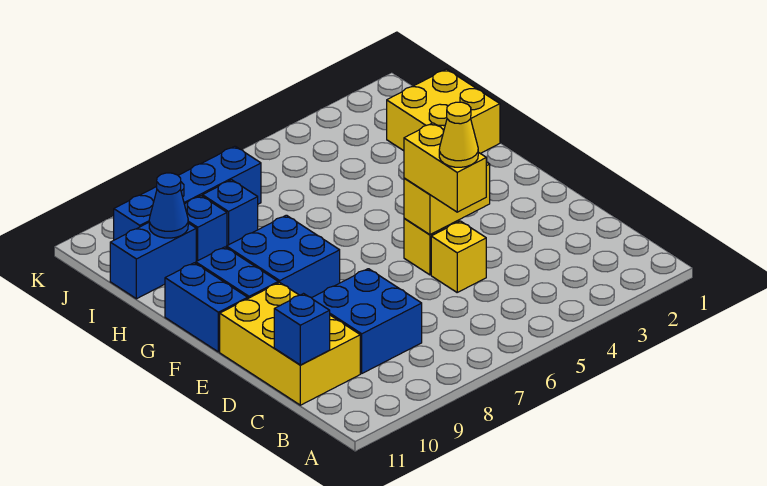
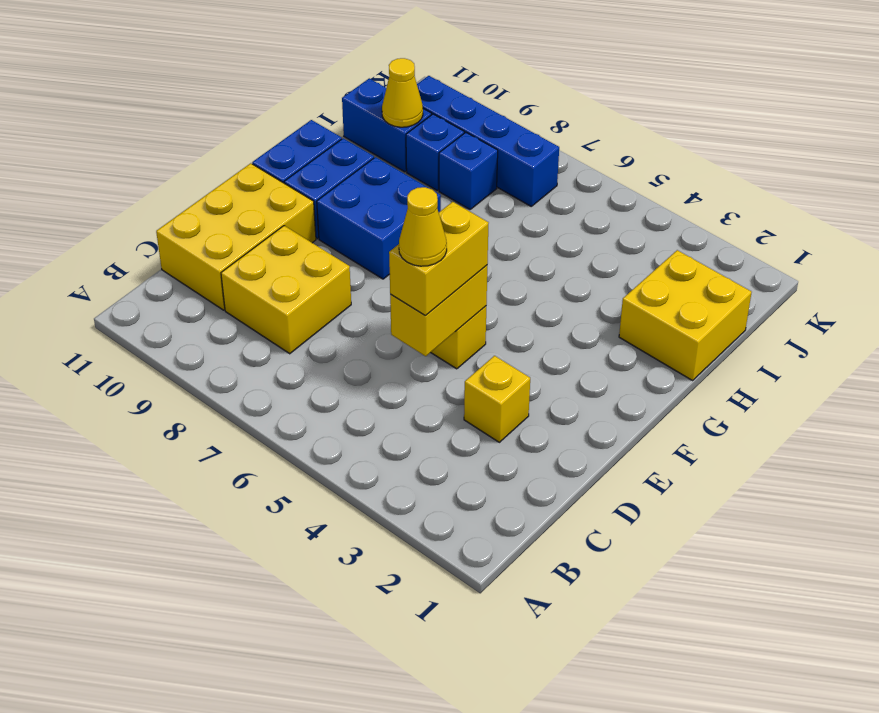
blue 2x2 brick [312,269,422,373] -> yellow 2x2 brick [221,226,351,354]
blue 1x1 brick [274,294,330,365] -> none
yellow 1x1 brick [431,221,486,292] -> yellow 1x1 brick moved to [464,356,530,442]
yellow 1x2 brick [404,162,490,235] -> yellow 1x2 brick turned to [390,265,487,356]
blue 1x1 cone [149,173,188,238] -> yellow 1x1 cone [382,58,423,127]

